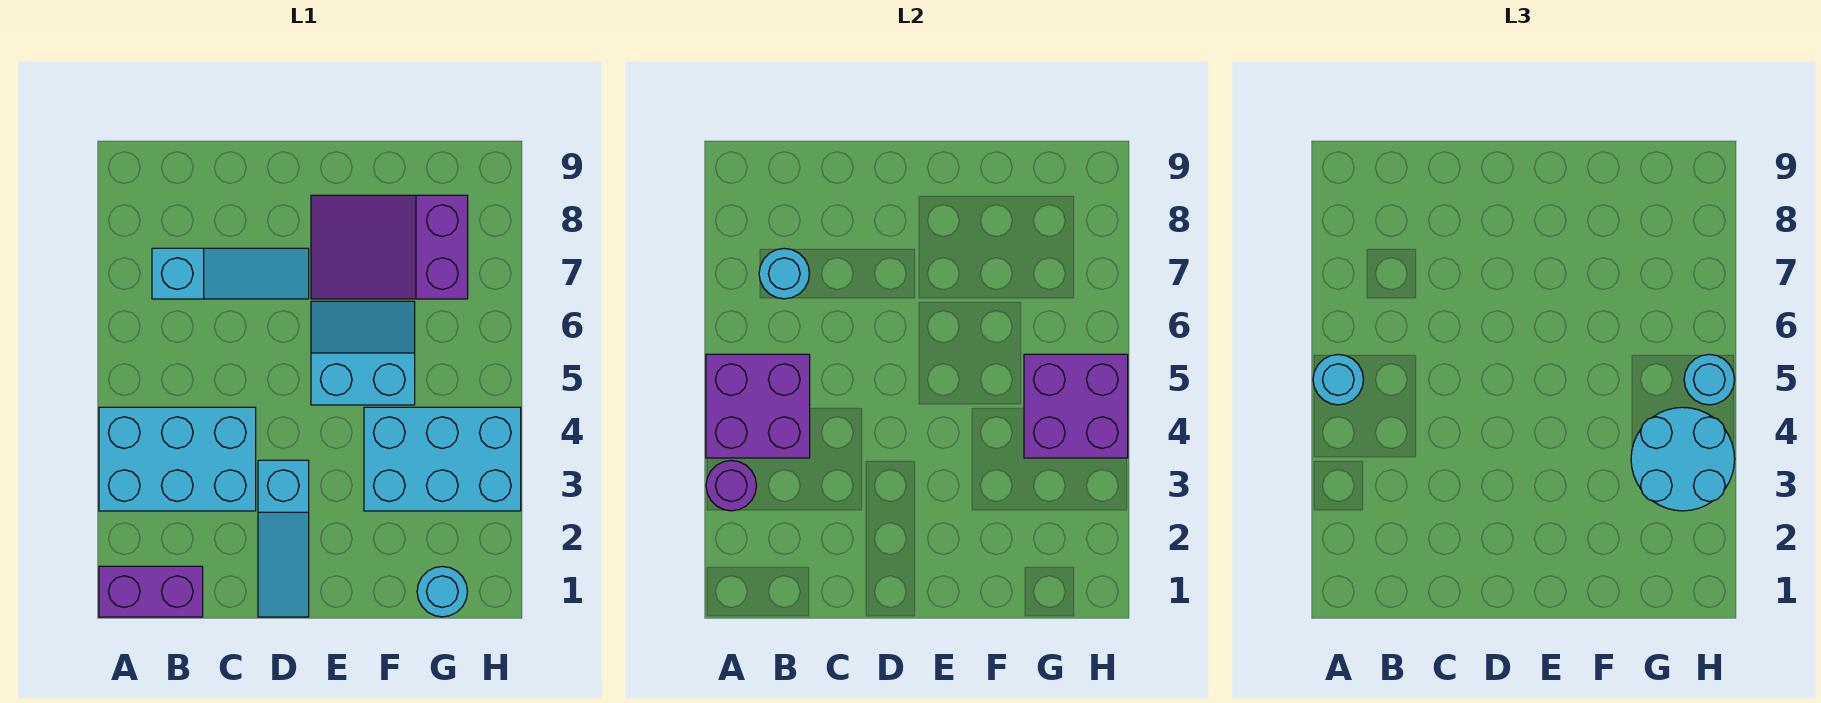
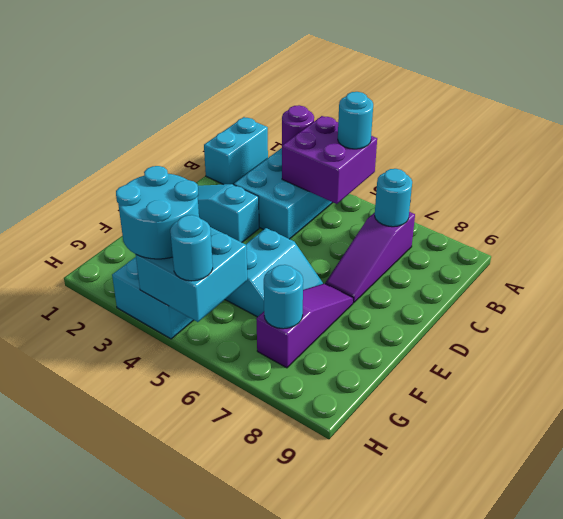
purple 1x2 brick [99,566,203,617] -> cyan 1x2 brick [204,117,268,185]
cyan 1x3 slope [152,248,309,299] -> purple 1x3 slope [325,212,415,303]
purple 2x3 slope [311,195,468,299] -> purple 1x3 slope [256,284,353,368]
cyan 1x1 round brick [417,566,468,617] -> cyan 1x1 round brick moved to [264,265,303,329]
purple 2x2 brick [1024,354,1128,458] -> cyan 2x2 brick [136,227,247,322]

